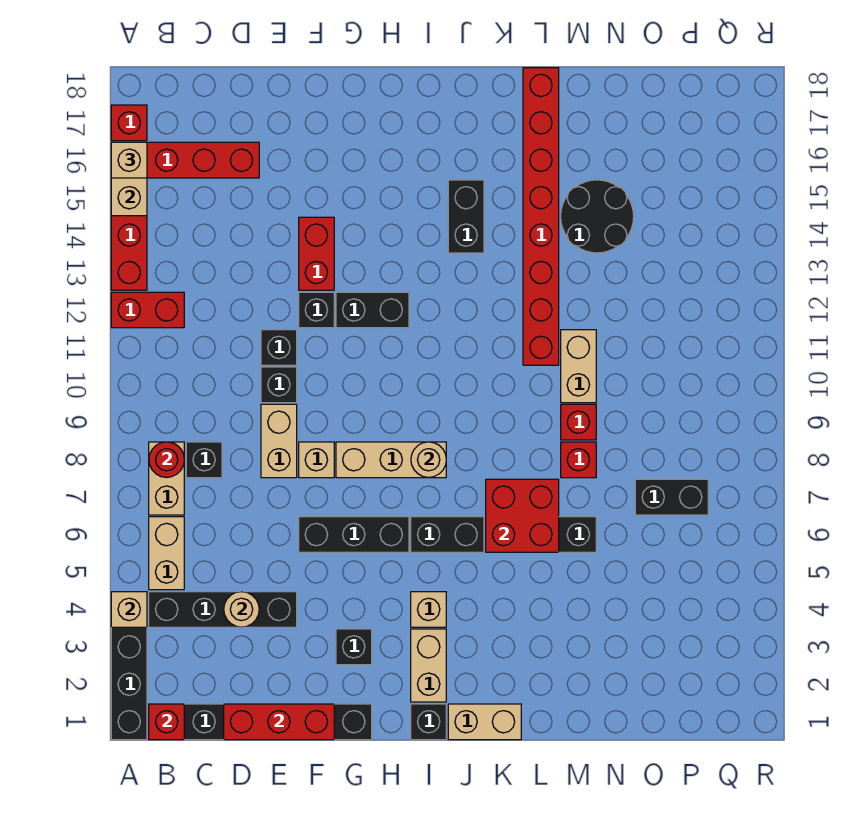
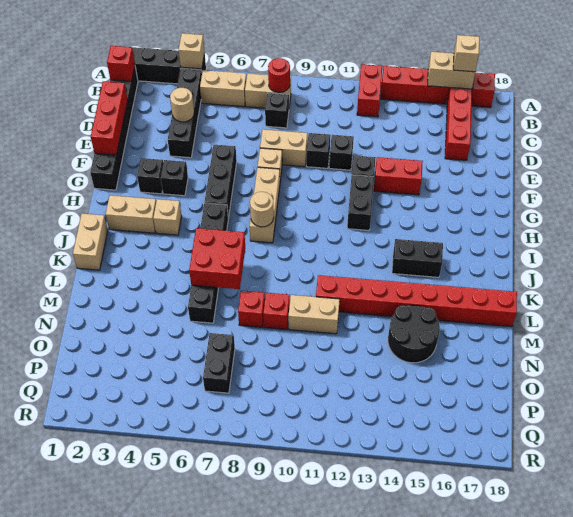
black 1x1 brick [411,704,446,740] -> black 1x1 brick moved to [161,160,188,196]

